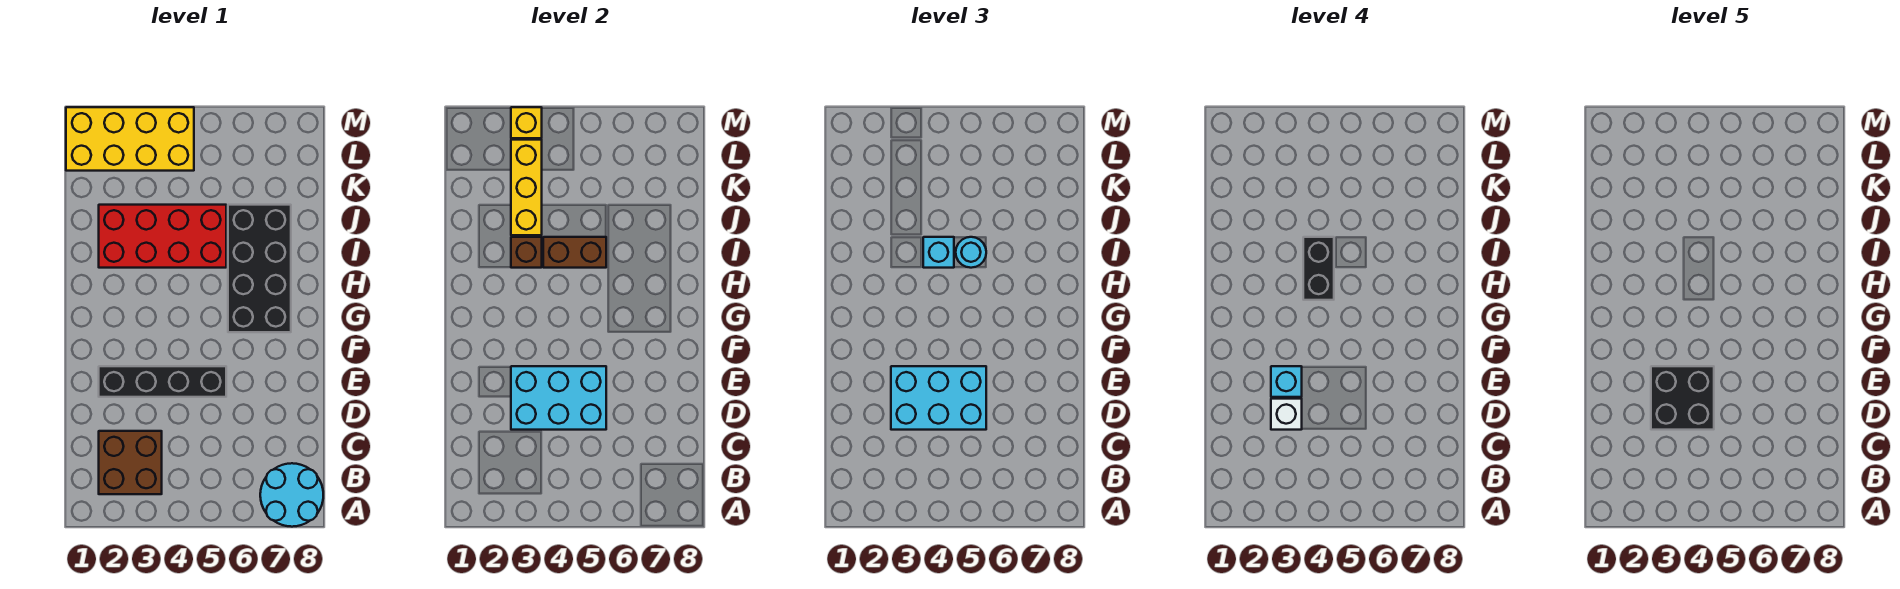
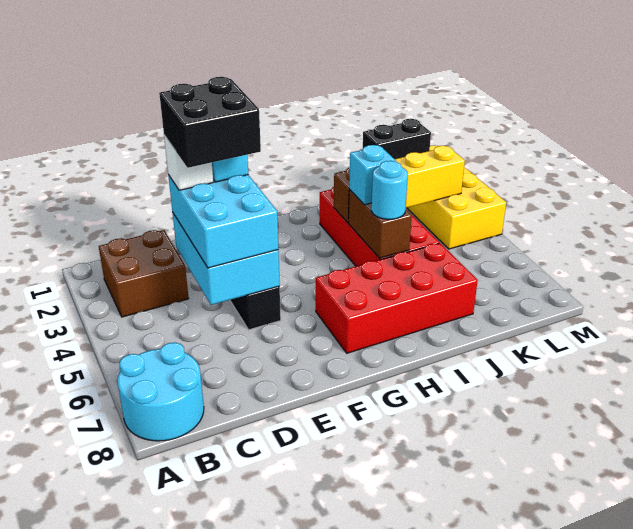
black 2x4 brick [228,205,291,332] -> red 2x4 brick [316,243,478,353]
black 1x2 brick [1303,237,1334,300] -> black 1x2 brick moved to [363,119,431,159]
yellow 1x1 brick [511,107,542,138] -> none

